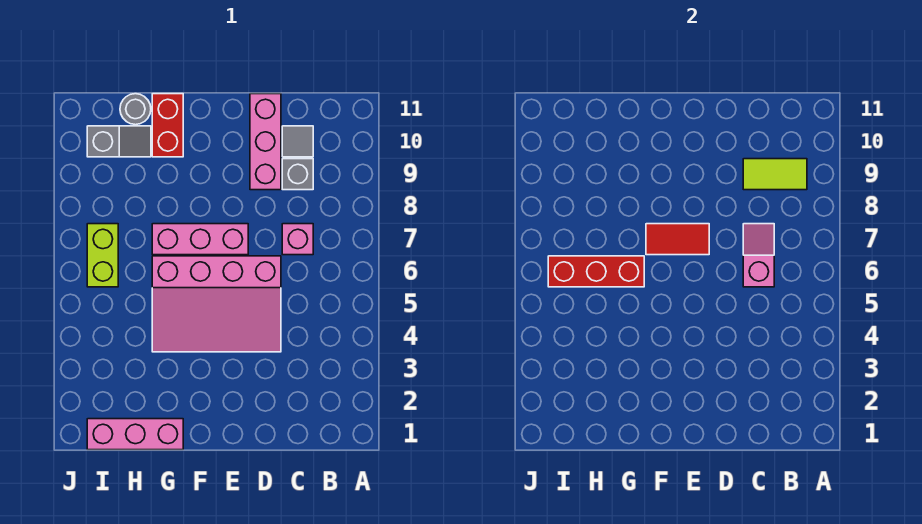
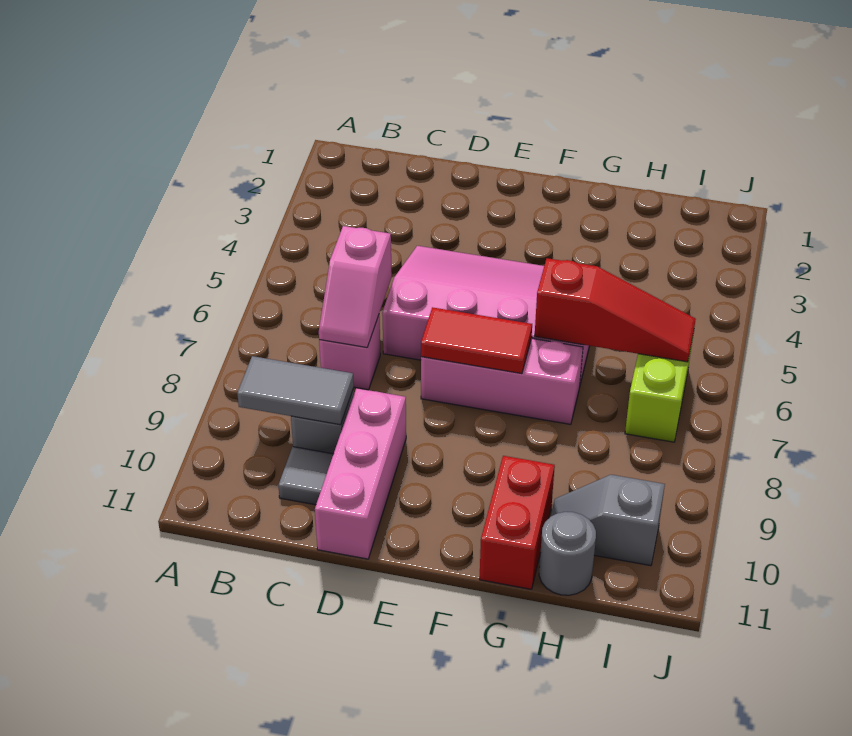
lime 1x2 tile [743,159,807,190] -> grey 1x2 tile [237,356,354,425]
pink 1x3 brick [87,419,183,450] -> none
red 1x3 brick [548,256,644,287] -> red 1x3 slope [535,258,696,362]

